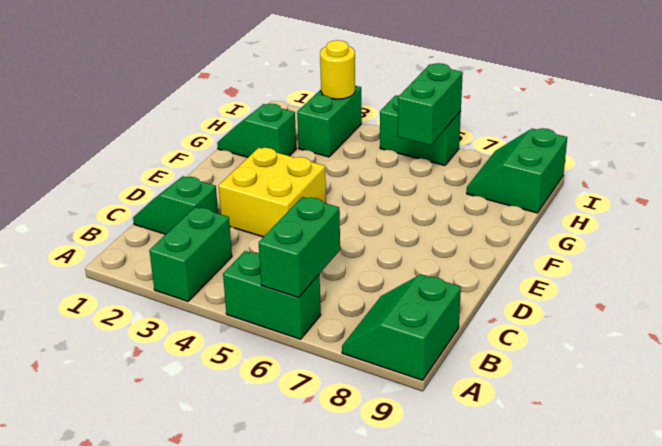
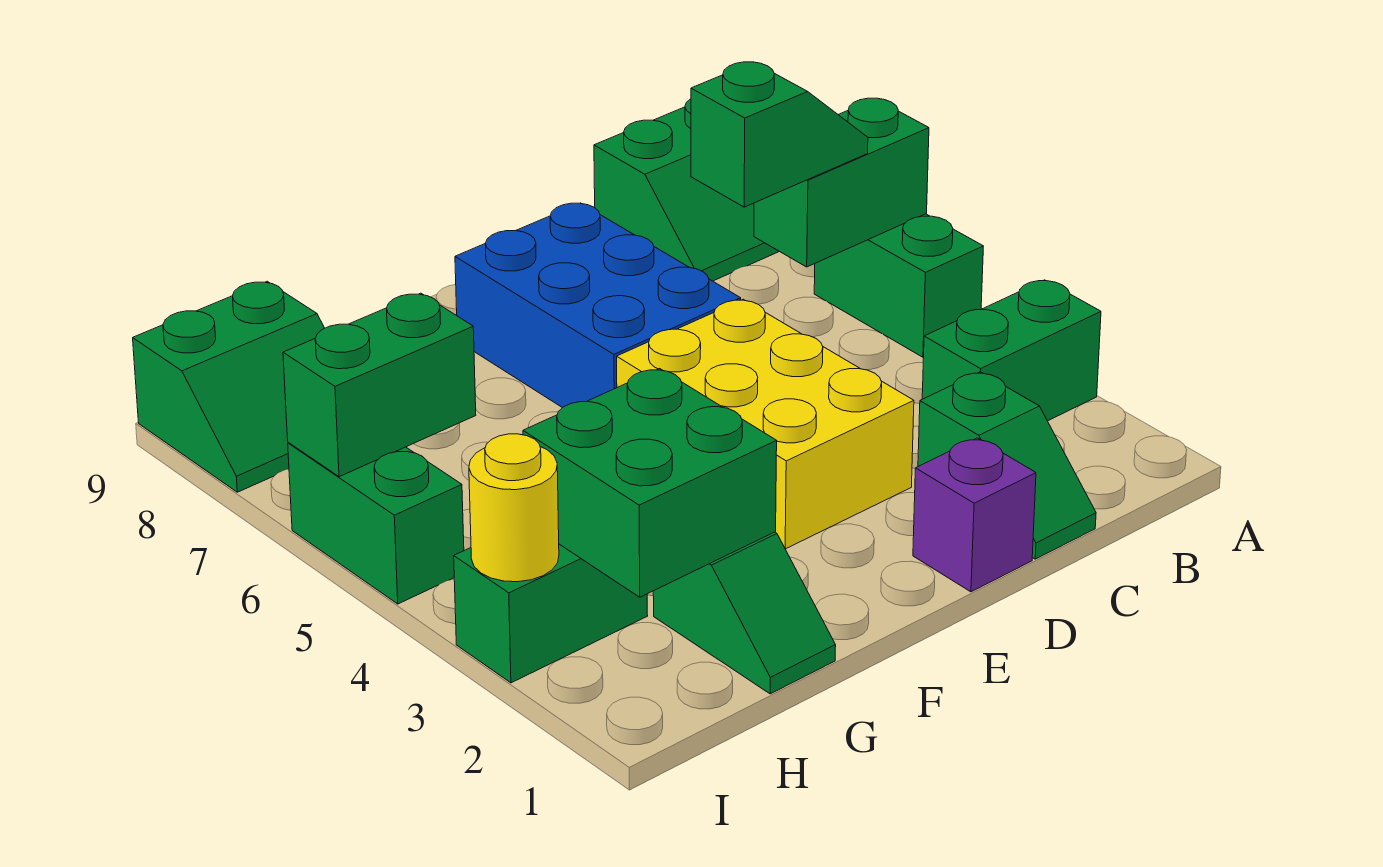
none -> green 1x2 slope [691,62,868,207]
none -> purple 1x1 brick [913,438,1036,592]
yellow 2x2 brick [219,148,326,237] -> yellow 2x3 brick [617,299,914,549]
none -> blue 2x3 brick [455,203,741,408]
none -> green 2x2 brick [523,369,777,597]

